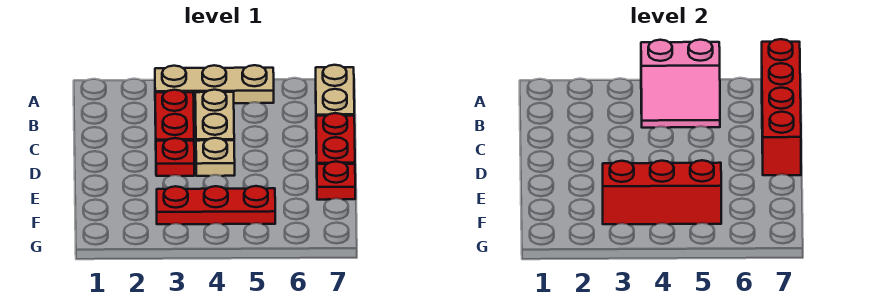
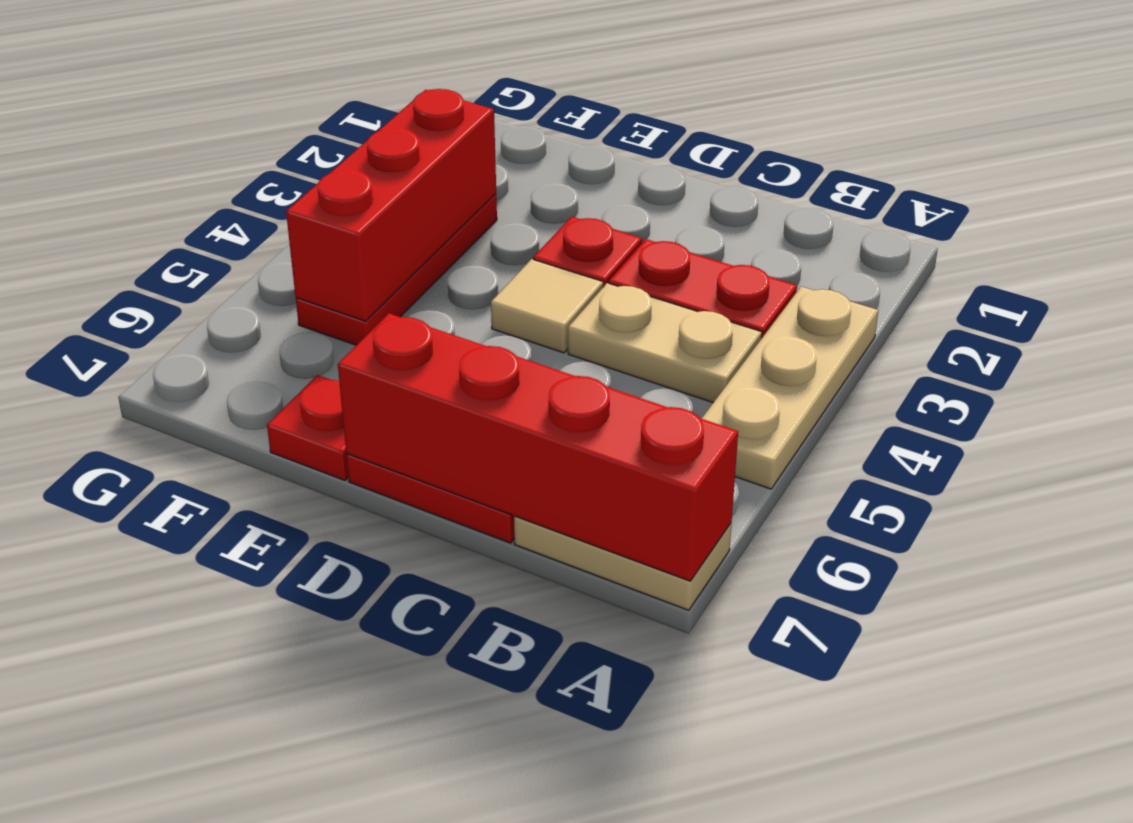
pink 2x2 slope [641,40,720,128] -> none
tan 1x1 plate [196,138,235,176] -> tan 1x1 tile [491,259,603,353]

